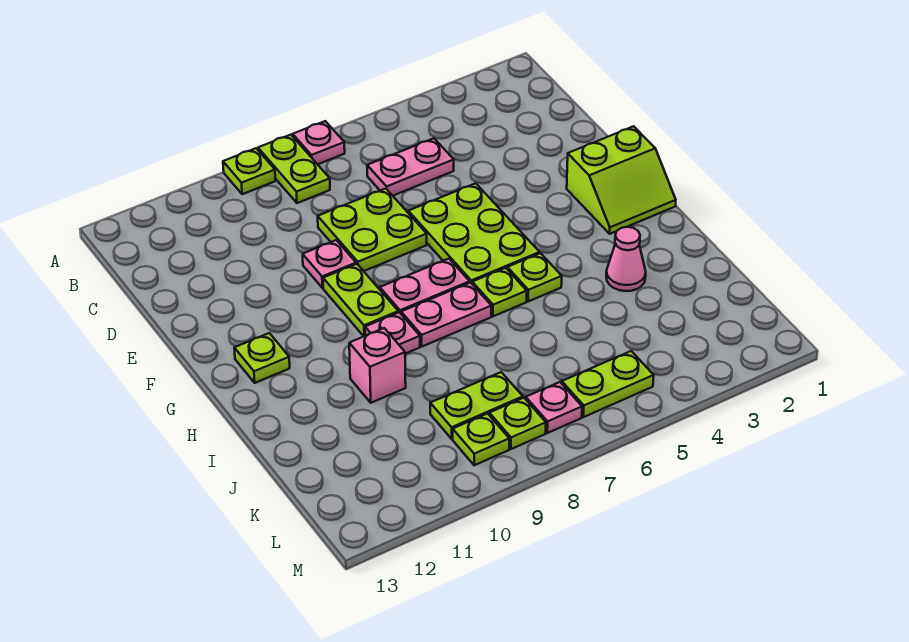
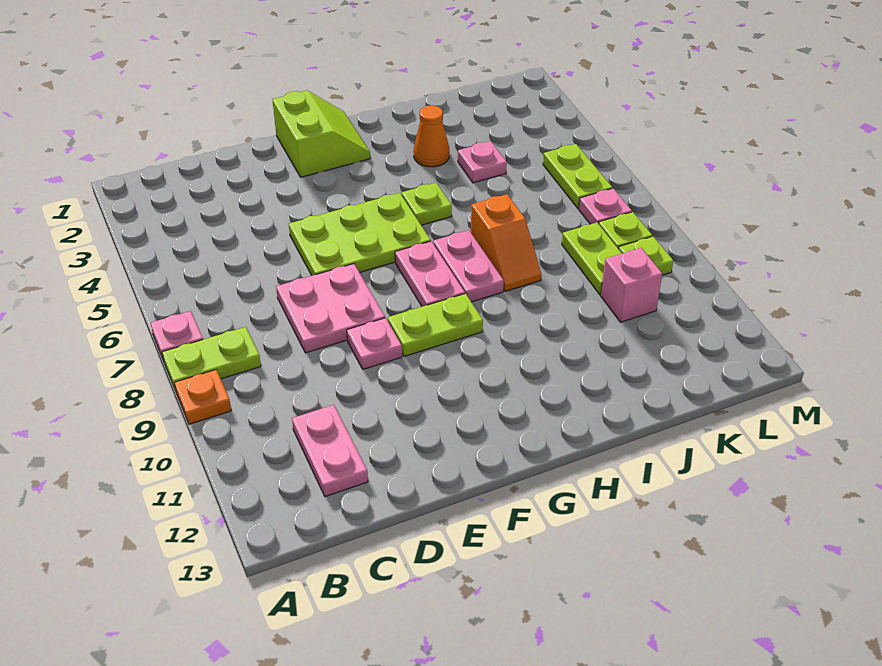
lime 1x1 plate [223,148,275,194] -> orange 1x1 plate [174,370,231,424]
pink 1x2 plate [367,138,454,196] -> pink 1x2 plate moved to [292,405,368,497]
lime 2x2 plate [318,188,427,271] -> pink 2x2 plate [276,264,385,353]
lime 1x1 plate [234,333,290,383] -> none
lime 1x1 plate [472,268,527,316] -> none
pink 1x1 plate [365,312,420,354] -> pink 1x1 plate moved to [458,141,507,183]
pink 1x1 cone [606,227,646,291] -> orange 1x1 cone [413,105,449,167]
none -> orange 1x2 slope [471,194,541,292]
pink 1x1 brick [349,328,406,403] -> pink 1x1 brick moved to [601,248,662,322]

